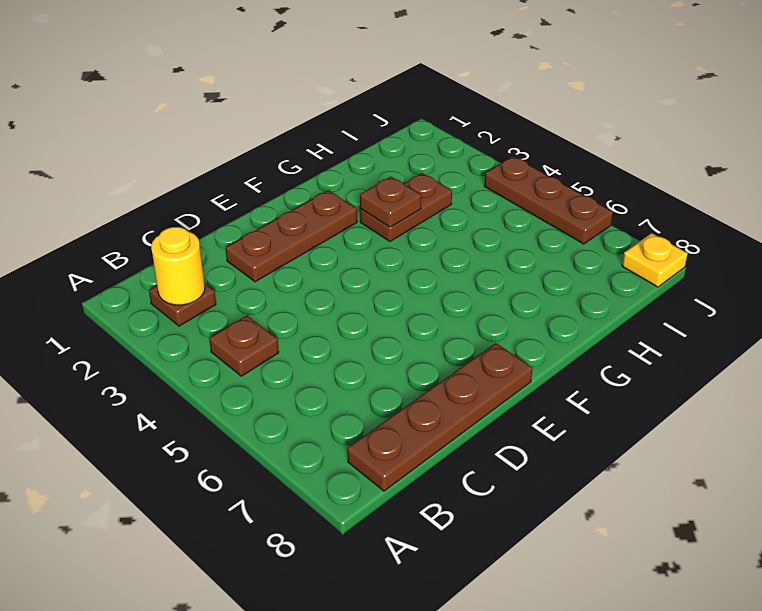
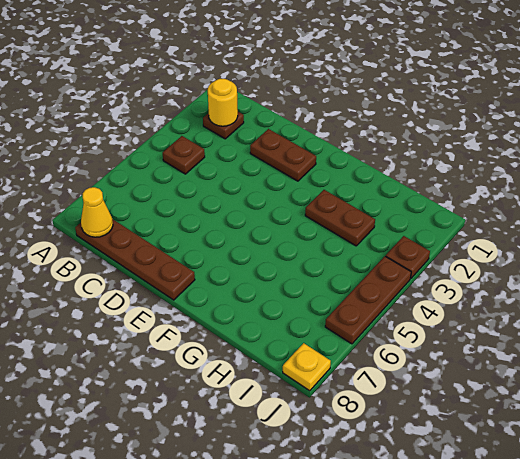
none -> yellow 1x1 cone [81,187,113,237]
brown 1x3 plate [226,190,357,282] -> brown 1x2 plate [250,129,316,181]
brown 1x1 plate [360,177,421,227] -> brown 1x1 plate moved to [386,236,430,278]

